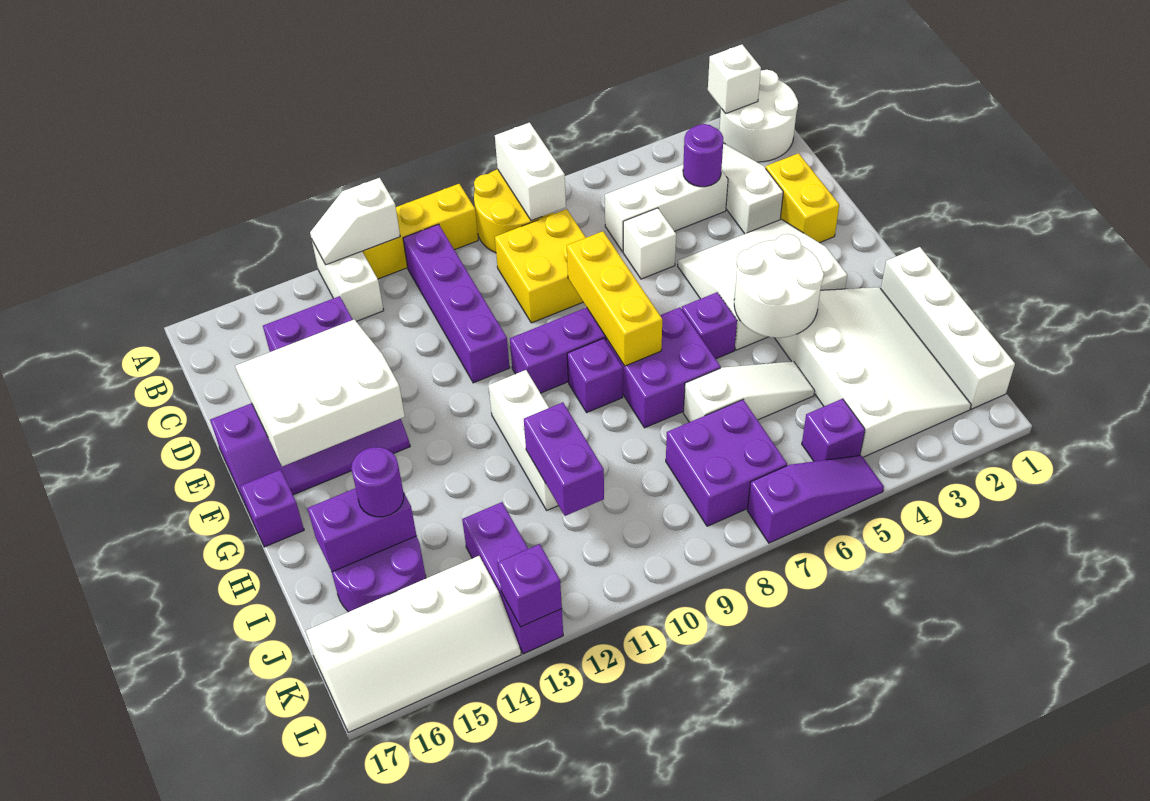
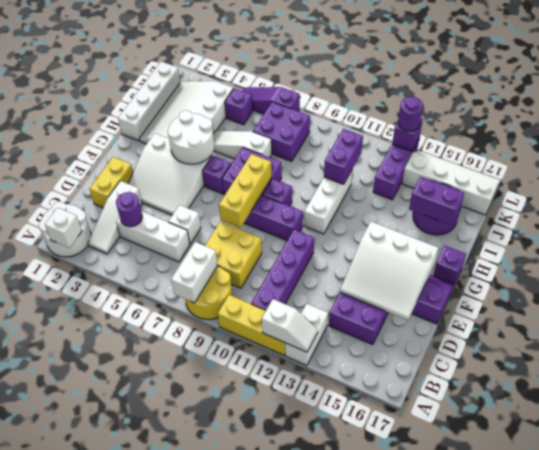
purple 1x1 round brick [351,447,404,517] -> purple 1x1 round brick moved to [398,97,423,131]

